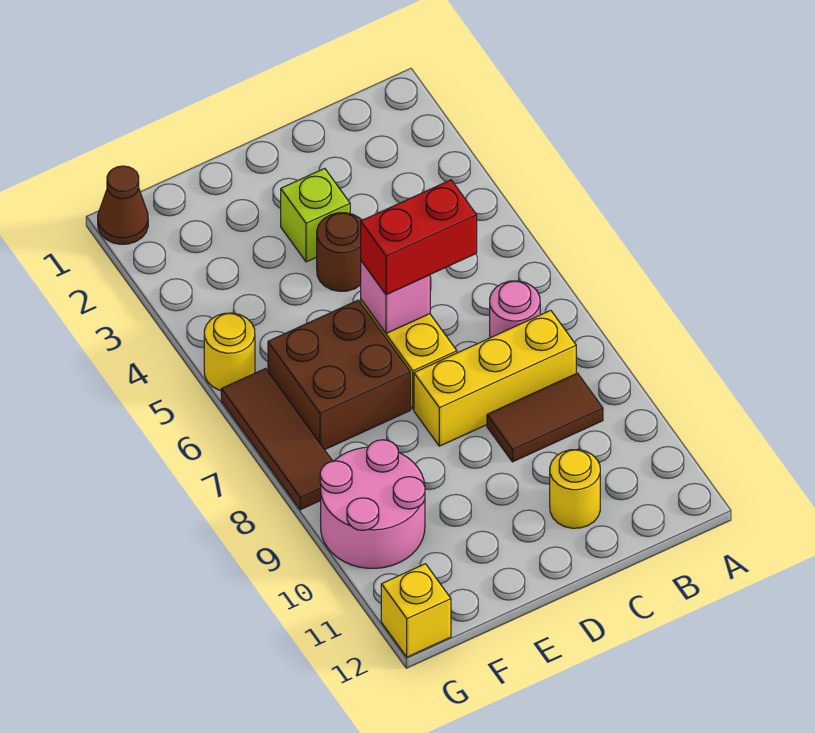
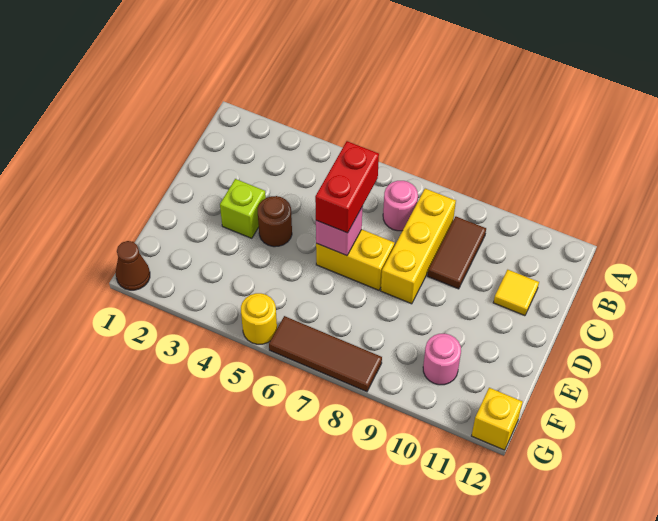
yellow 1x1 round brick [550,449,600,528] -> yellow 1x1 tile [493,270,539,316]
brown 2x2 brick [268,300,410,450] -> none
pink 2x2 round brick [320,440,425,568] -> pink 1x1 round brick [423,334,461,385]

